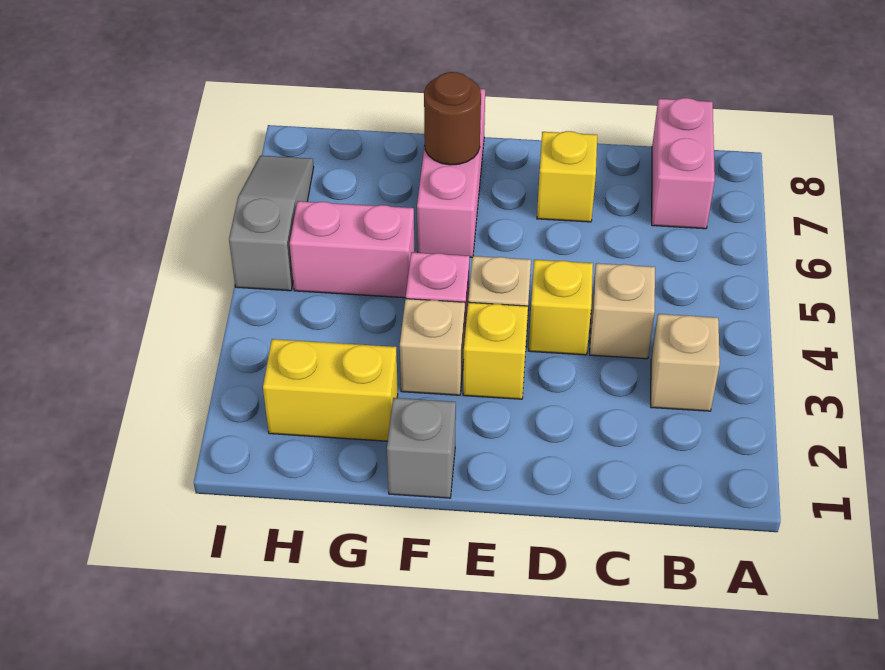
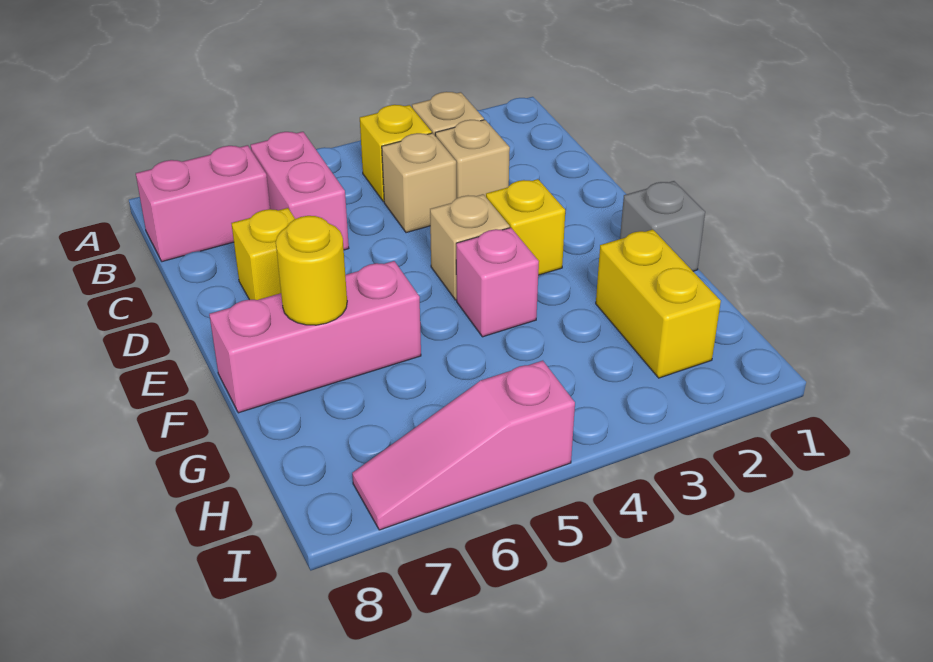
yellow 1x1 brick [529,260,593,355] -> yellow 1x1 brick moved to [360,105,432,202]
tan 1x1 brick [400,299,465,395] -> tan 1x1 brick moved to [435,120,510,198]
brown 1x1 round brick [424,72,481,165] -> yellow 1x1 round brick [276,216,347,325]
pink 1x2 brick [290,201,415,298] -> pink 1x2 brick moved to [251,132,349,250]
grey 1x3 slope [229,156,314,291] -> pink 1x3 slope [352,361,575,530]

